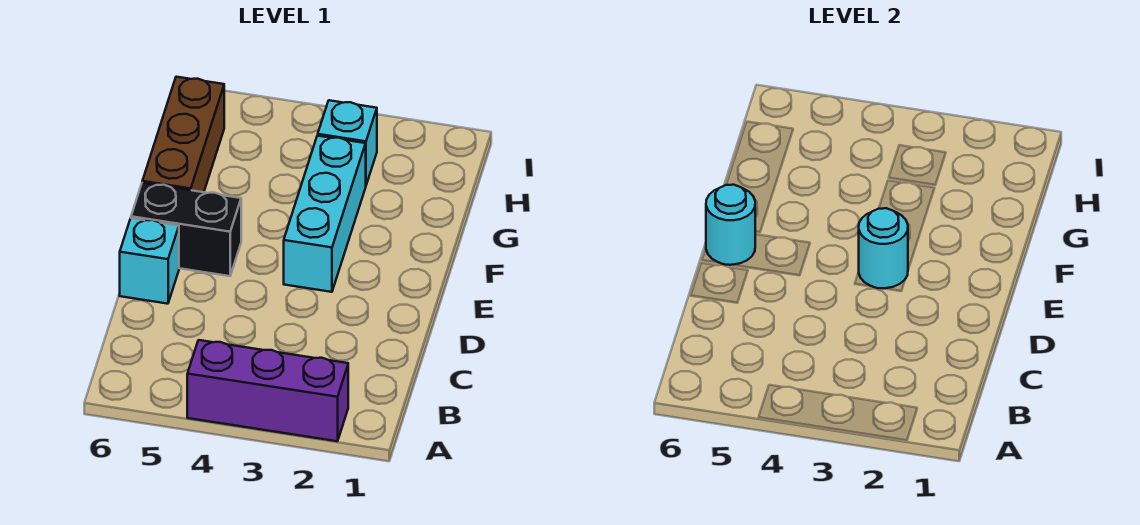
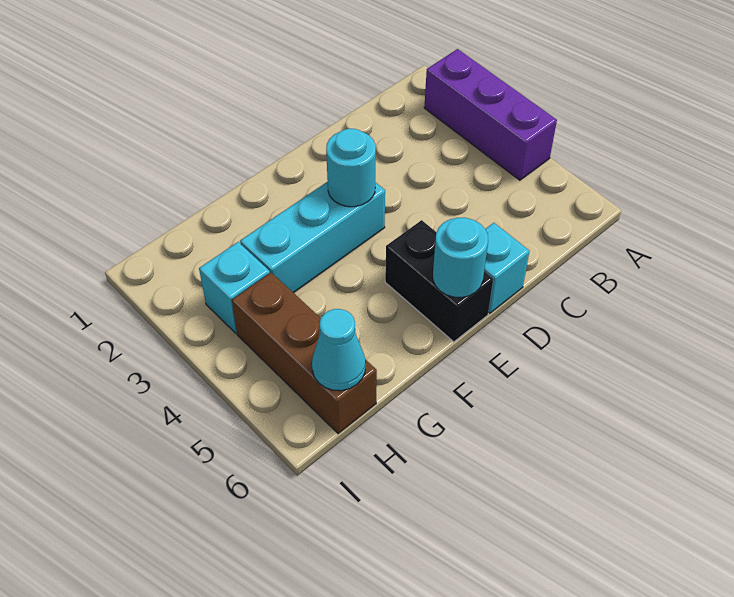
brown 1x3 brick [142,77,224,192] -> brown 1x3 brick turned to [232,273,377,434]
none -> cyan 1x1 cone [312,309,365,391]

